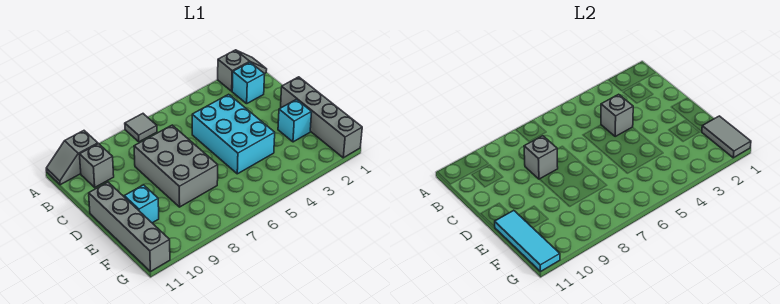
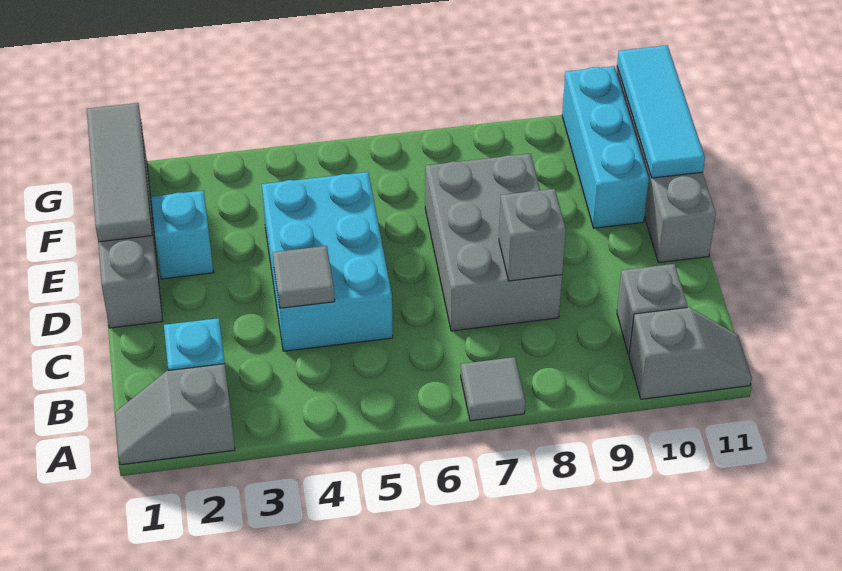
grey 1x1 brick [601,94,633,136] -> grey 1x1 tile [273,246,335,308]
cyan 1x1 brick [124,185,159,223] -> cyan 1x3 brick [562,66,649,228]
grey 1x2 tile [702,116,751,158] -> grey 1x3 tile [87,103,152,242]

